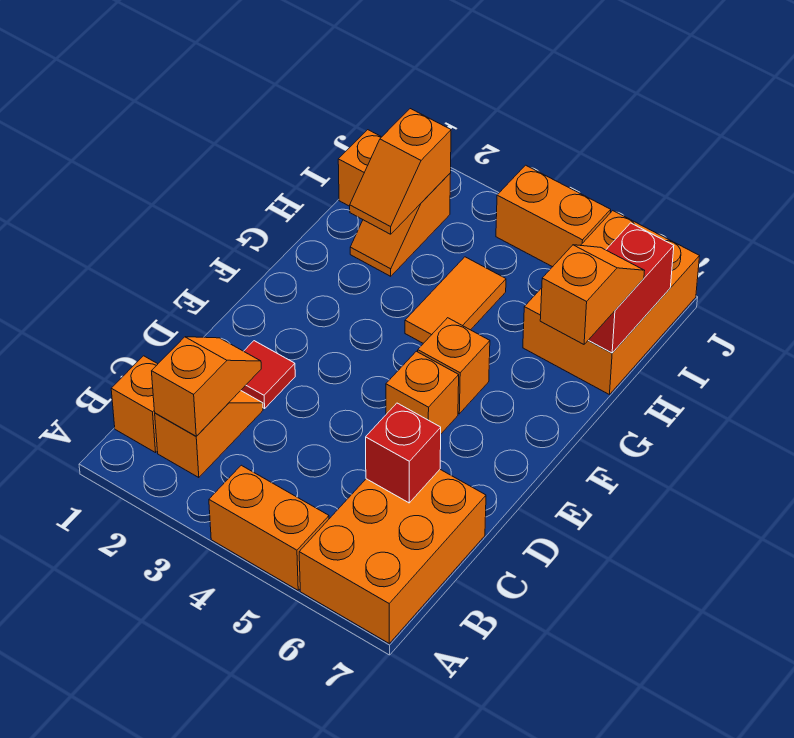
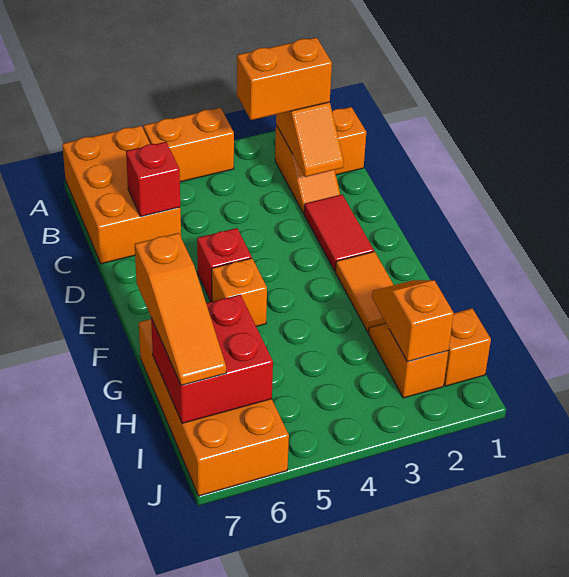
red 1x1 tile [241,341,295,408] -> red 1x2 tile [304,194,374,271]
orange 1x1 brick [386,351,459,434] -> red 1x1 brick [197,228,252,302]
orange 1x2 tile [405,257,506,343] -> orange 1x2 tile moved to [336,252,394,333]
orange 1x2 slope [540,245,645,344] -> orange 1x3 slope [135,233,226,385]
orange 2x3 brick [523,211,700,395] -> orange 2x4 brick [139,319,289,496]
red 1x2 brick [589,223,674,353] -> red 2x2 brick [151,294,273,423]
orange 1x2 brick [496,165,611,267] -> orange 1x2 brick moved to [237,37,332,120]

